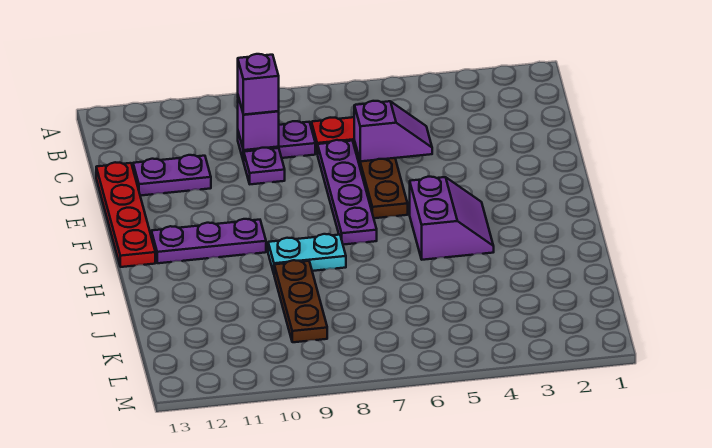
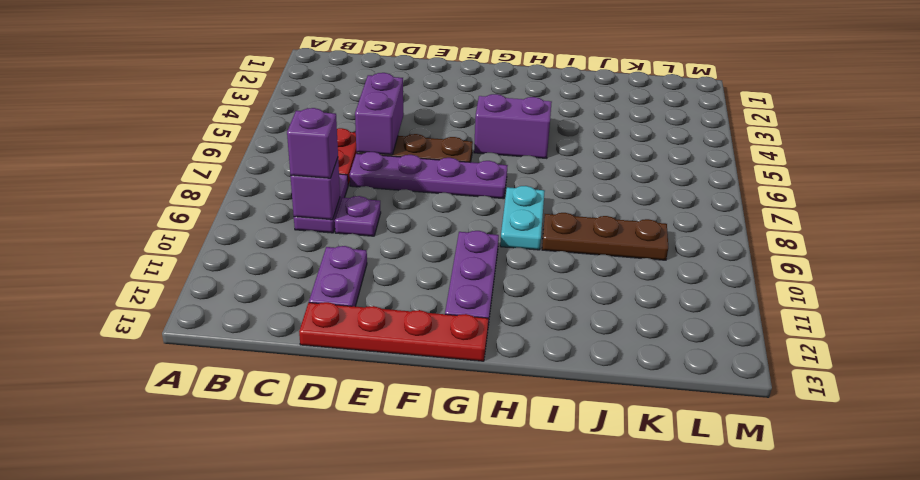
purple 1x2 slope [354,101,432,161] -> purple 1x2 brick [355,73,403,155]

